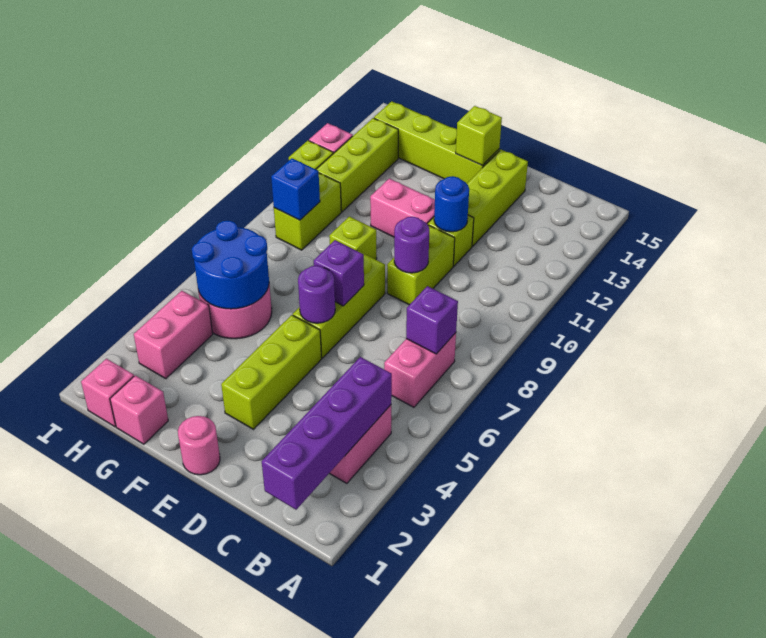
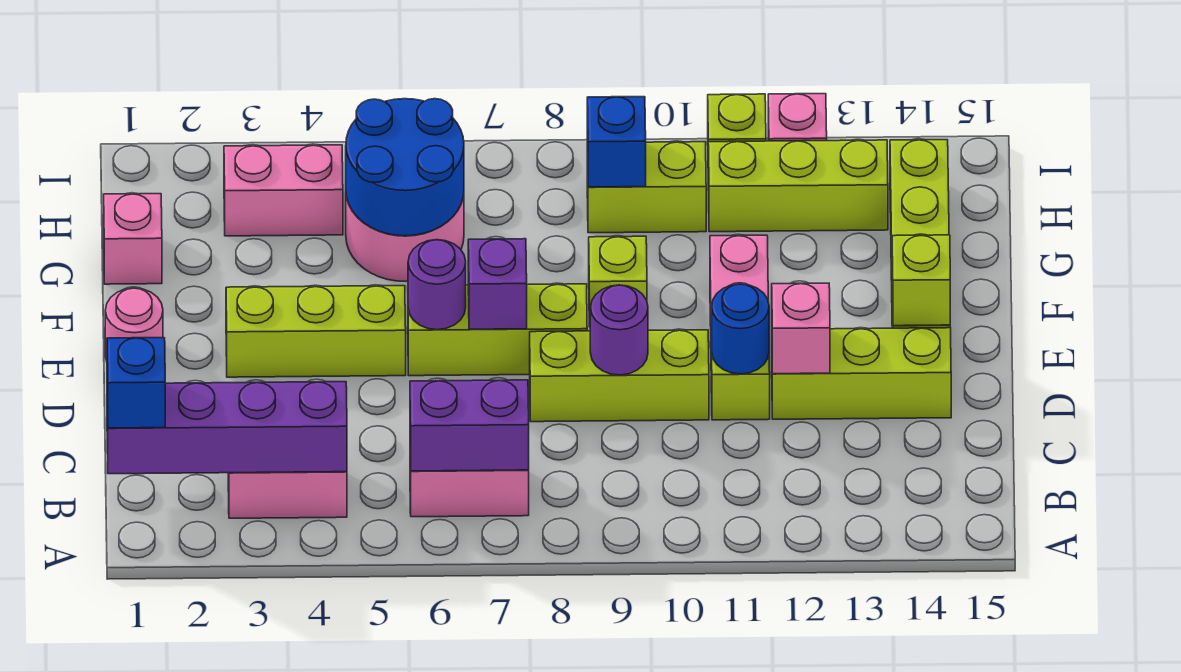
none -> blue 1x1 brick [107,338,165,428]
purple 1x1 brick [406,286,458,354] -> purple 1x2 brick [410,380,529,471]
lime 1x2 brick [387,225,455,305] -> lime 1x3 brick [530,330,709,422]
pink 1x1 brick [81,359,134,427] -> pink 1x1 brick moved to [772,283,830,374]

